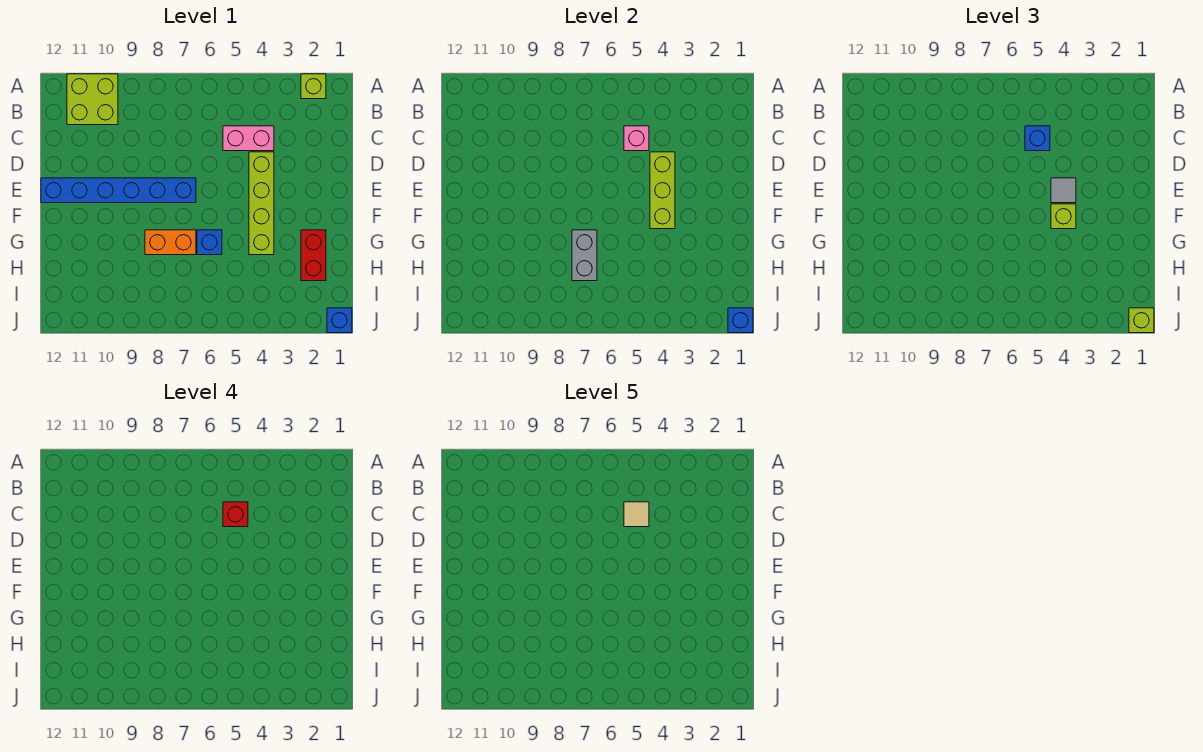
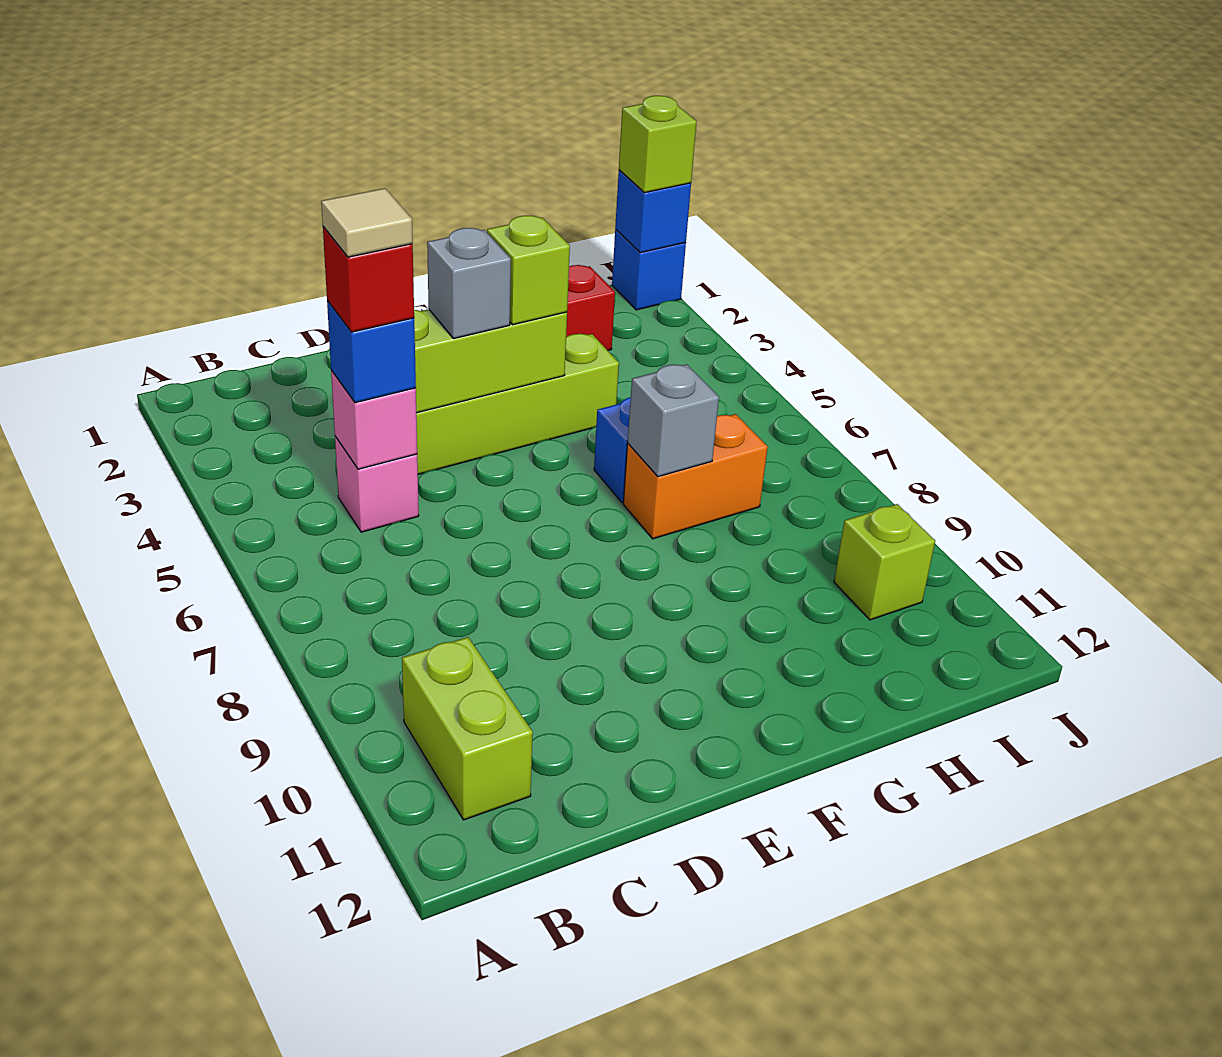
lime 1x1 brick [301,74,326,99] -> lime 1x1 brick moved to [834,504,935,620]
lime 2x2 brick [67,74,118,125] -> lime 1x2 brick [402,637,533,820]
pink 1x2 brick [223,126,274,151] -> pink 1x1 brick [335,436,419,532]
grey 1x1 tile [1051,178,1076,203] -> grey 1x1 brick [427,228,511,339]
blue 1x6 brick [41,178,196,203] -> none
orange 1x2 brick [145,230,196,255] -> orange 1x2 brick turned to [623,414,768,539]
grey 1x2 brick [572,230,597,281] -> grey 1x1 brick [628,364,719,477]

